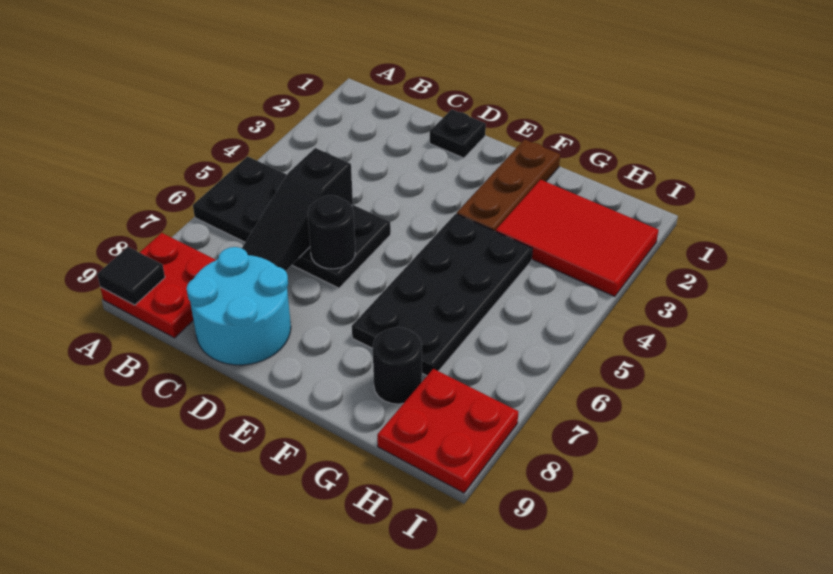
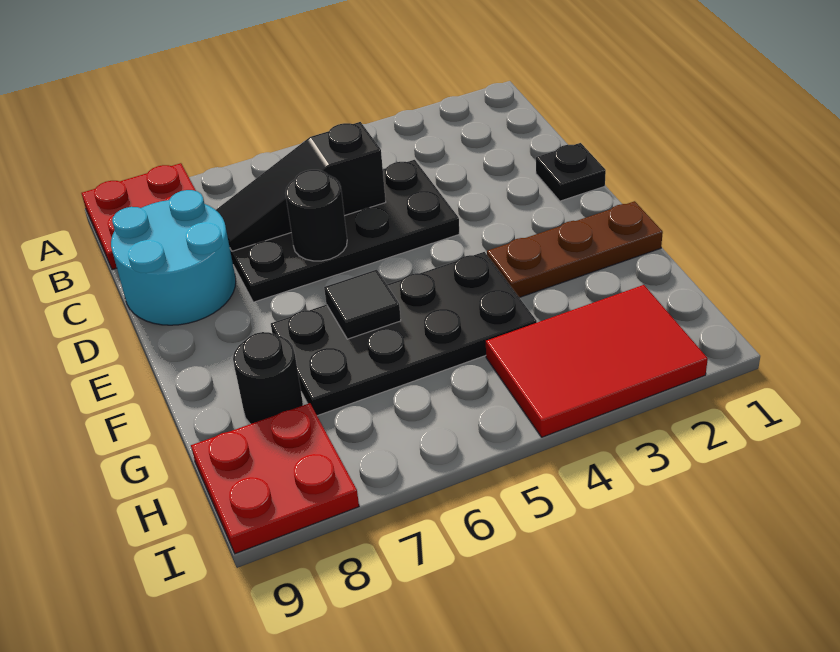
black 2x4 plate [193,156,391,288] -> black 2x4 plate turned to [230,160,459,302]
black 1x1 tile [97,247,165,305] -> black 1x1 tile moved to [324,270,401,339]
red 2x3 tile [496,180,659,297] -> red 2x3 tile turned to [486,285,708,437]

